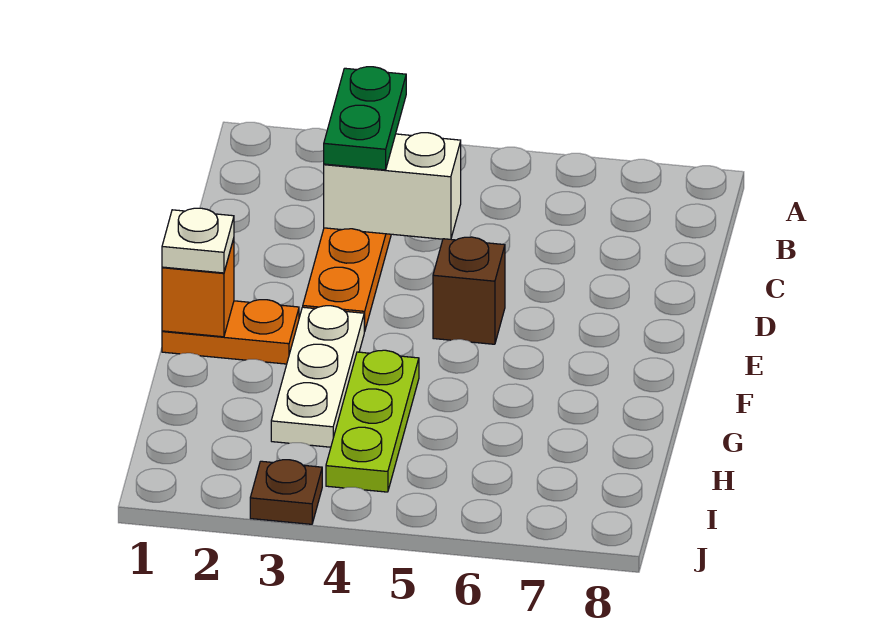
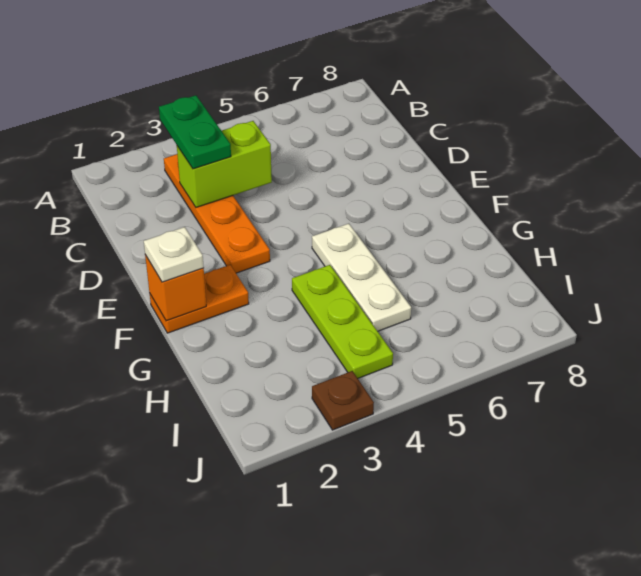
white 1x2 brick [324,133,461,239] -> lime 1x2 brick [177,121,272,207]
brown 1x1 brick [433,237,505,344] -> none
white 1x3 plate [271,306,364,447] -> white 1x3 plate moved to [312,224,411,331]

